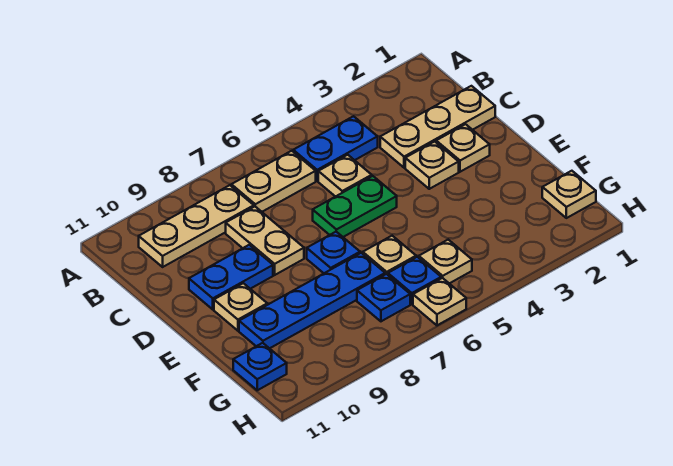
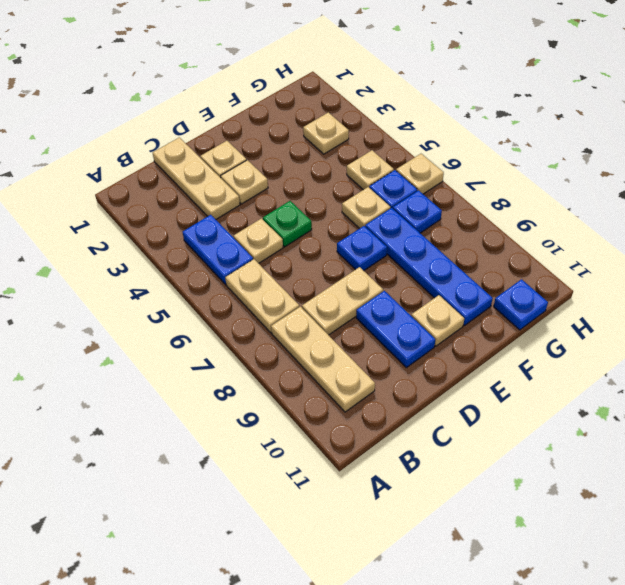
green 1x2 plate [313,176,397,237] -> green 1x1 plate [263,201,312,247]
tan 1x1 plate [542,171,596,218] -> tan 1x1 plate moved to [303,112,349,154]

